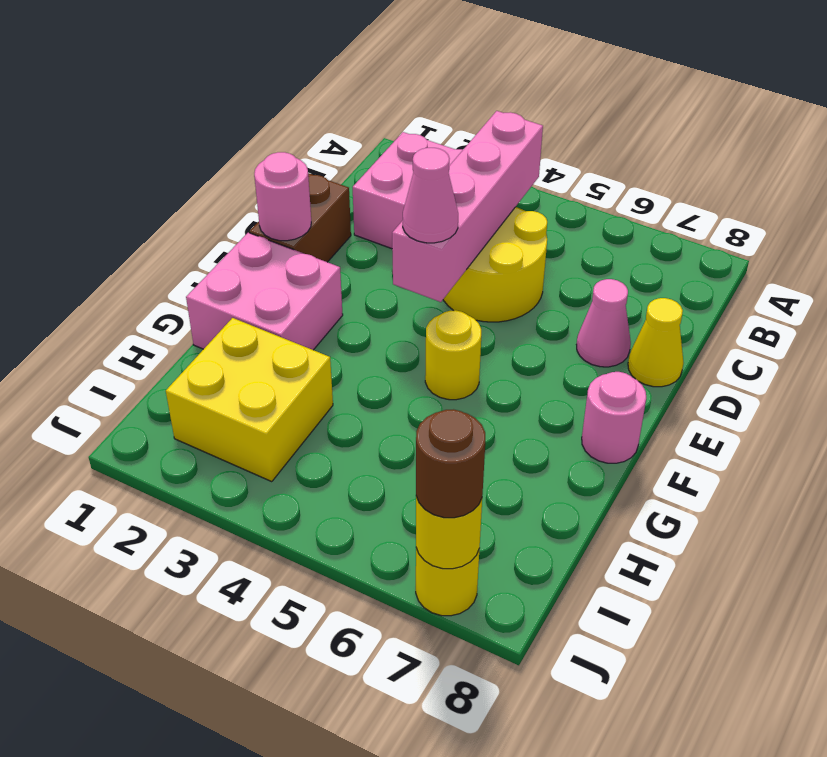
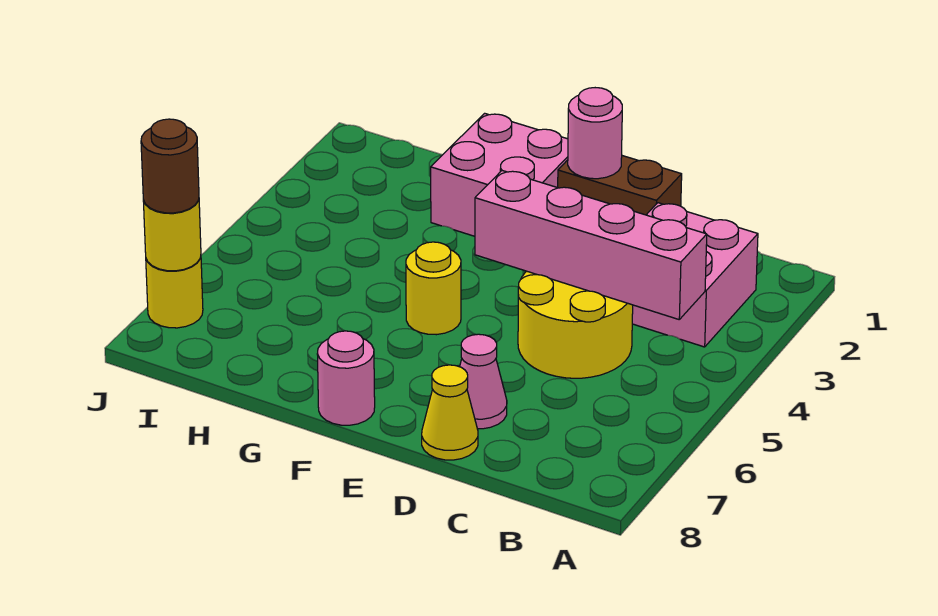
pink 1x1 cone [403,148,458,243] -> none
yellow 2x2 brick [166,318,333,482] -> none

